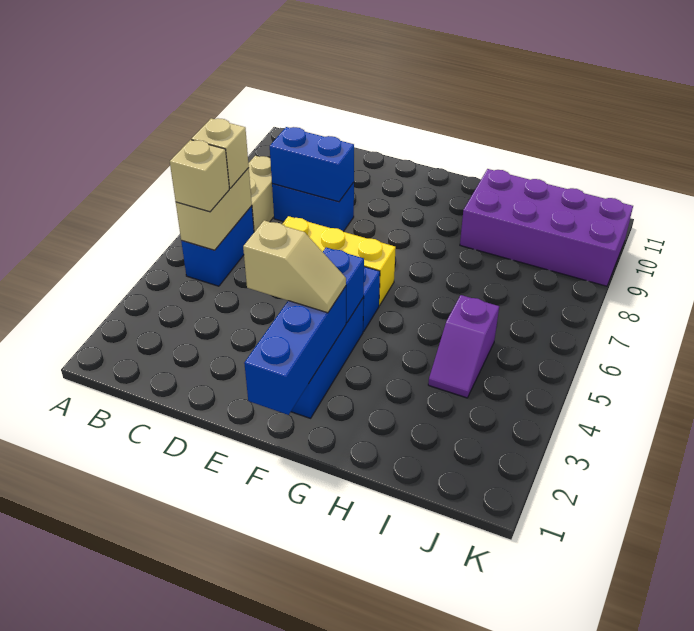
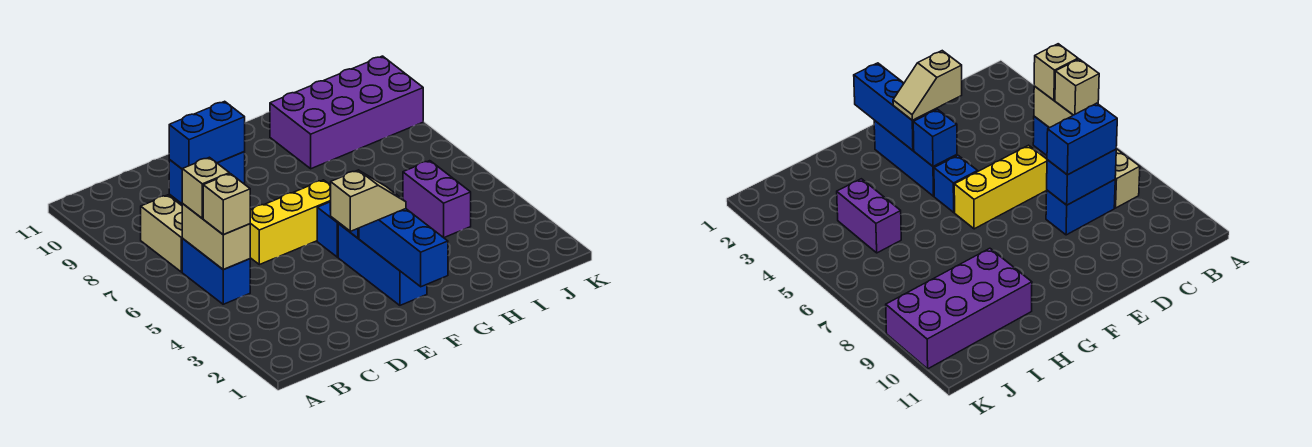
none -> blue 1x2 brick [169,101,245,169]
purple 1x2 slope [428,295,499,398] -> purple 1x2 brick [403,161,471,238]

